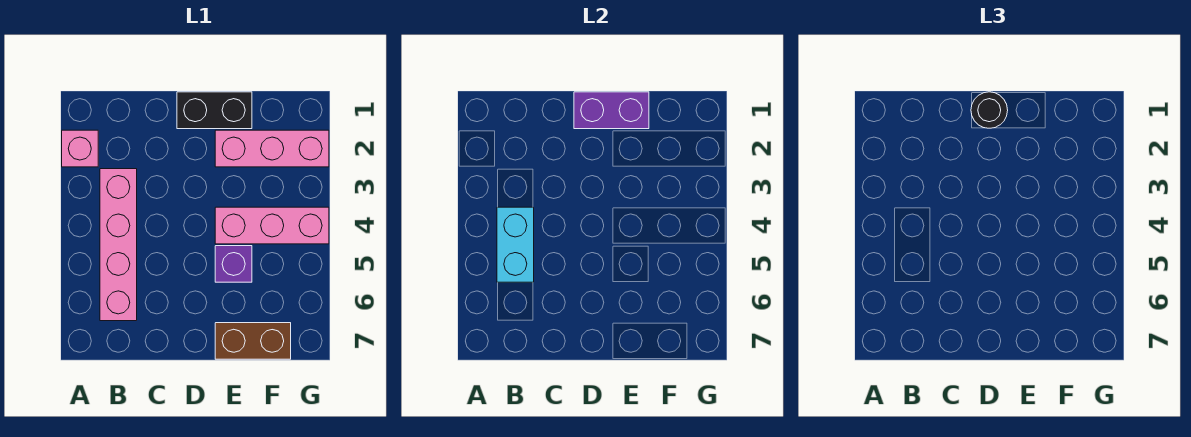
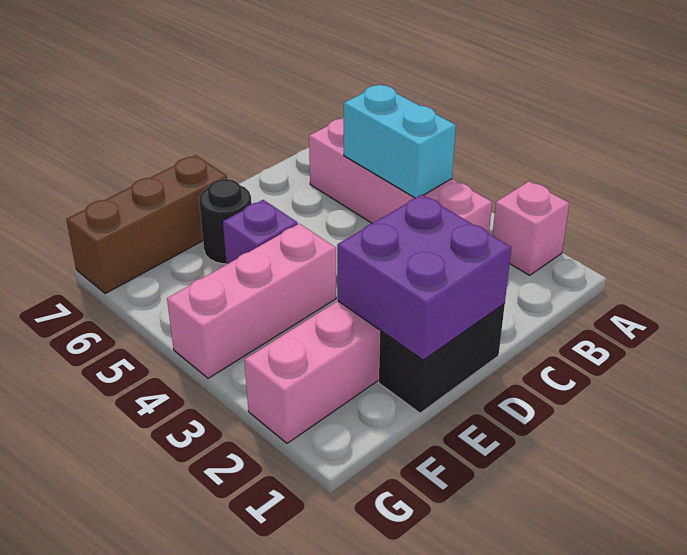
purple 1x2 brick [574,92,649,129] -> purple 2x2 brick [337,195,512,360]
black 1x1 round brick [971,92,1008,128] -> black 1x1 round brick moved to [199,179,251,264]
brown 1x2 brick [215,323,291,359] -> brown 1x3 brick [66,155,227,293]

